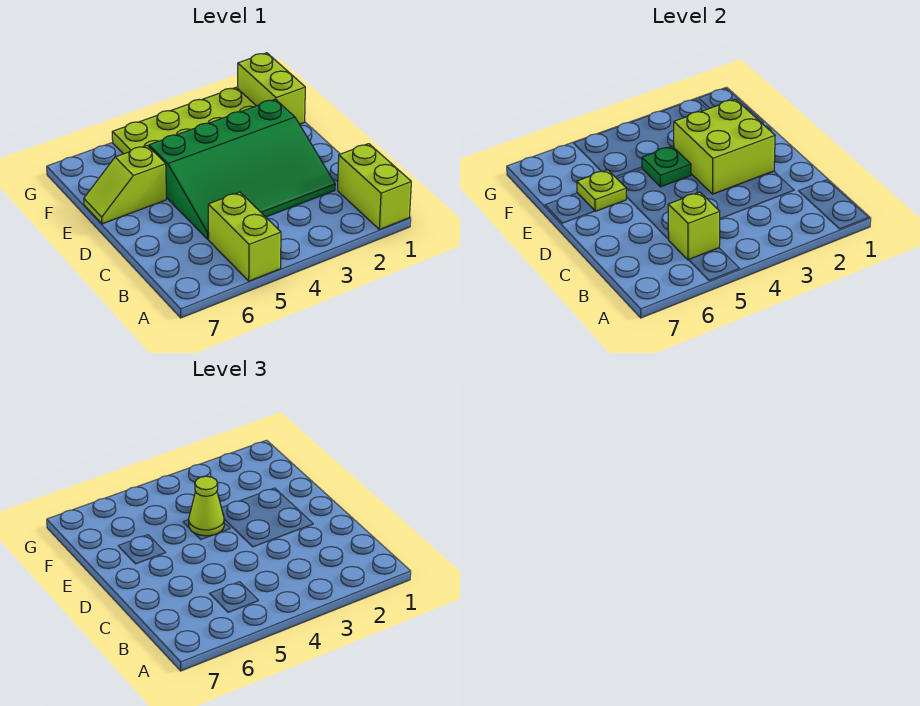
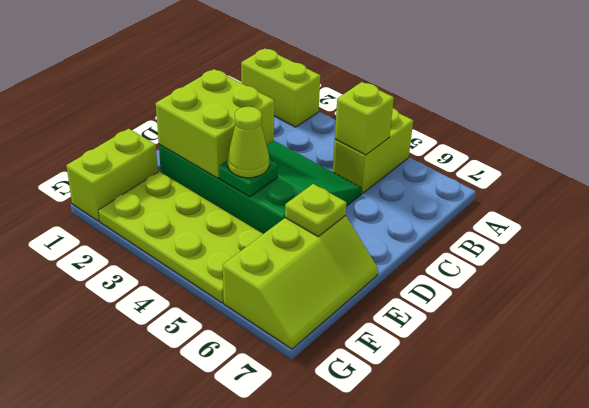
lime 1x2 brick [338,144,411,230] -> lime 1x2 brick turned to [241,49,320,127]
lime 1x2 slope [84,146,166,224] -> lime 2x3 slope [223,216,378,349]

